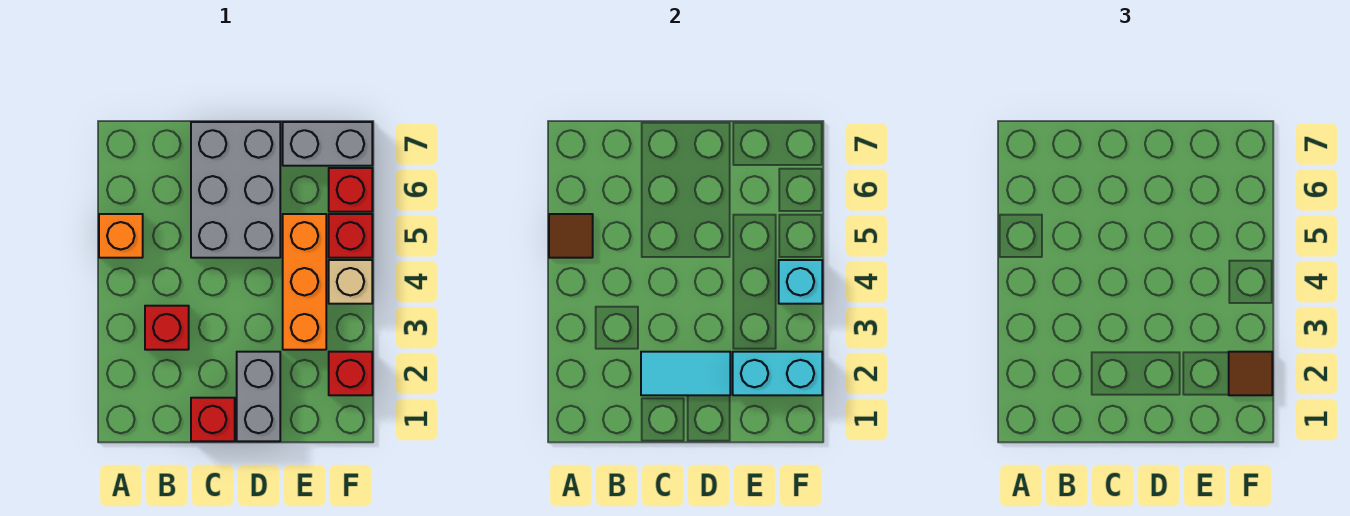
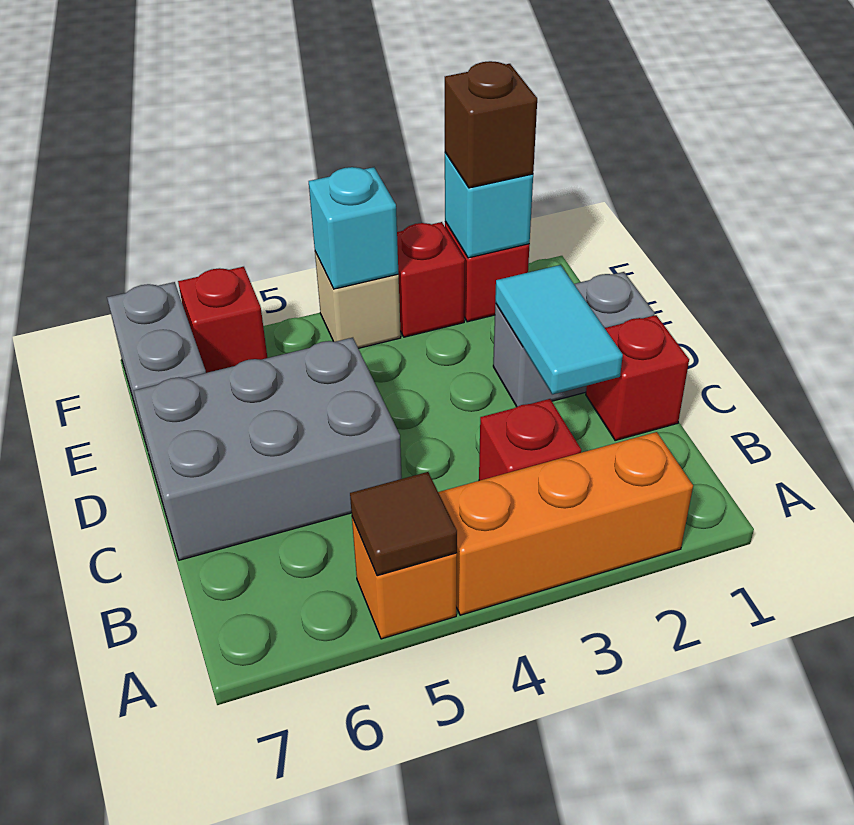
cyan 1x2 brick [733,352,822,395] -> cyan 1x1 brick [445,153,533,258]
orange 1x3 brick [283,214,326,350] -> orange 1x3 brick moved to [438,432,693,615]
brown 1x1 tile [1229,352,1272,395] -> brown 1x1 brick [445,61,537,188]
red 1x1 brick [329,214,372,258] -> red 1x1 brick moved to [397,222,465,337]

